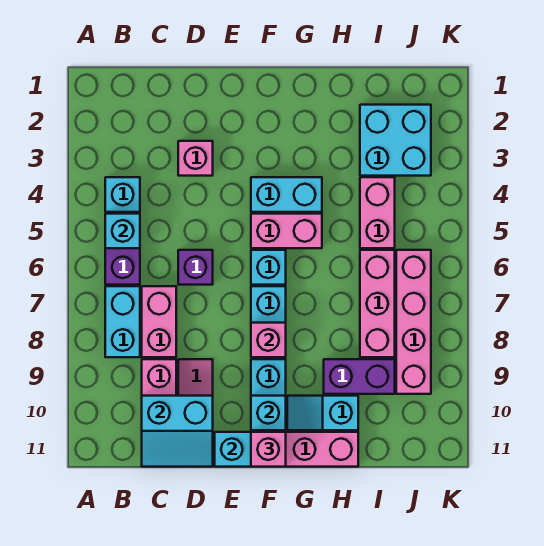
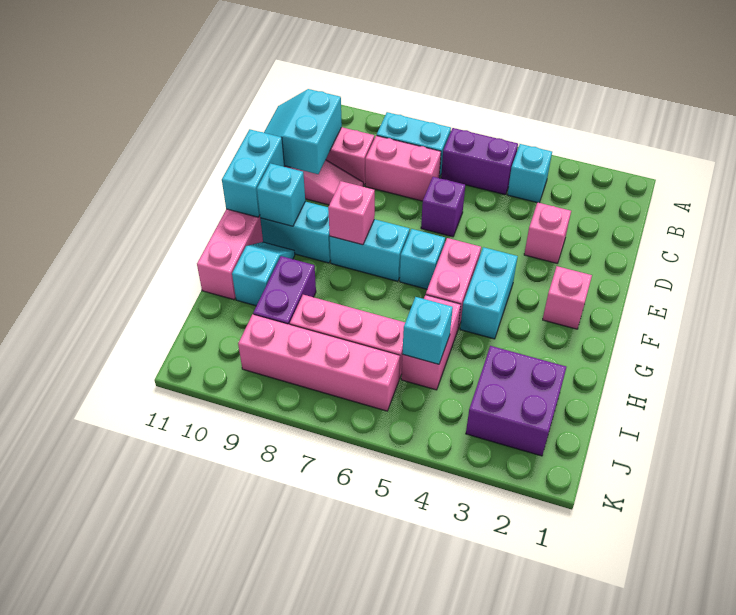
cyan 1x1 brick [105,214,140,248] -> cyan 1x1 brick moved to [402,297,453,364]
pink 1x1 brick [251,432,286,467] -> pink 1x1 brick moved to [543,266,592,329]
cyan 2x2 brick [360,105,431,176] -> purple 2x2 brick [466,346,566,456]
pink 1x2 brick [360,177,395,248] -> pink 1x2 brick turned to [401,295,461,390]

